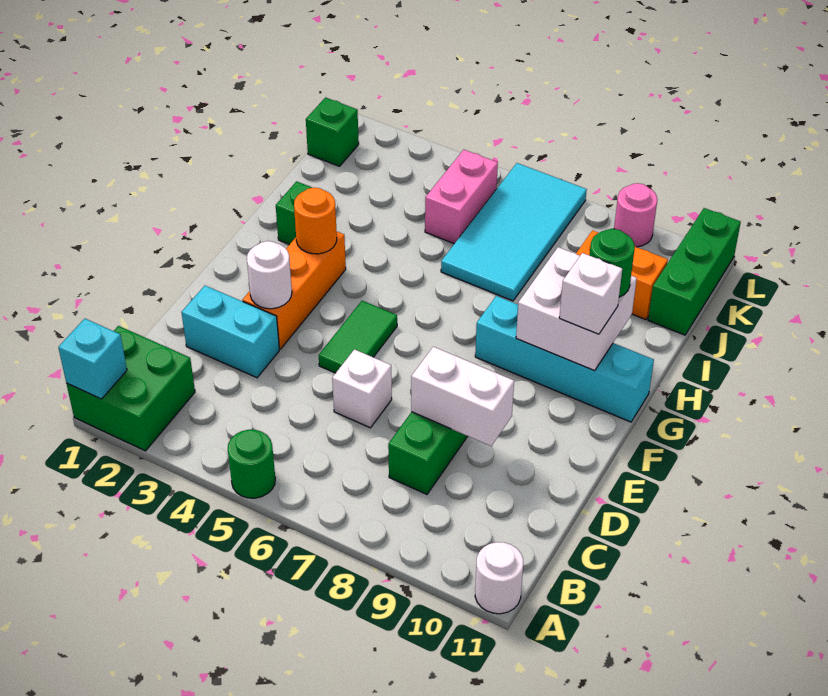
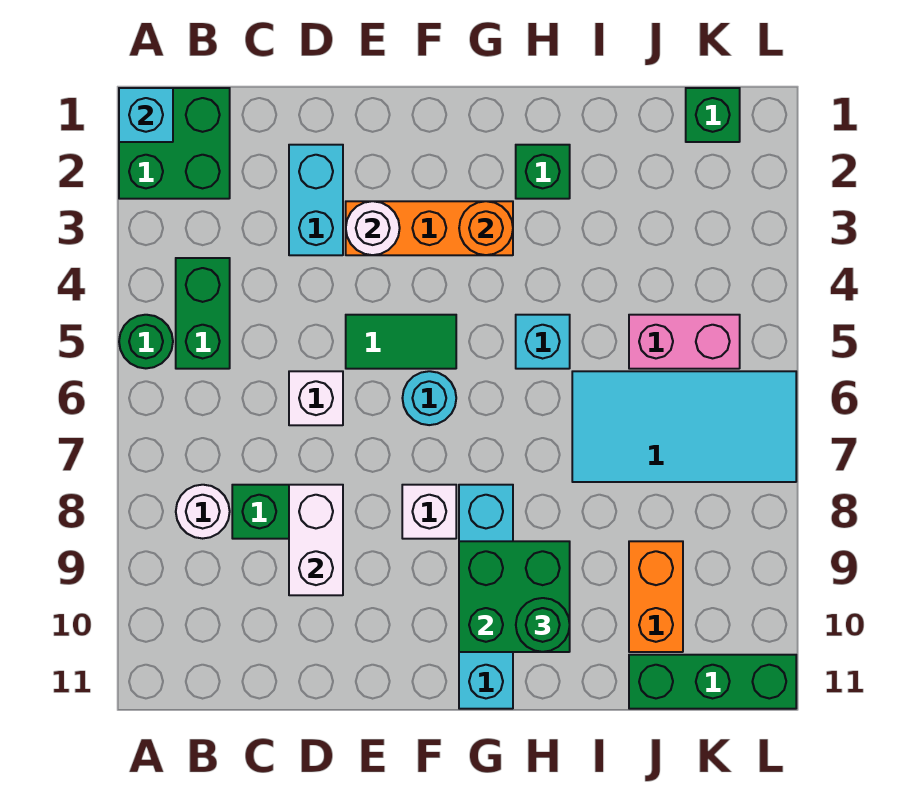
white 1x1 round brick [475,542,523,614] -> white 1x1 round brick moved to [176,485,230,539]
none -> green 1x2 brick [176,258,230,369]
none -> cyan 1x1 round brick [402,371,456,425]
white 2x2 brick [516,247,637,371] -> green 2x2 brick [459,541,570,652]
white 1x1 brick [559,253,622,334] -> white 1x1 brick moved to [402,485,456,539]
none -> cyan 1x1 brick [516,315,570,369]
pink 1x1 round brick [614,183,657,247] -> none

